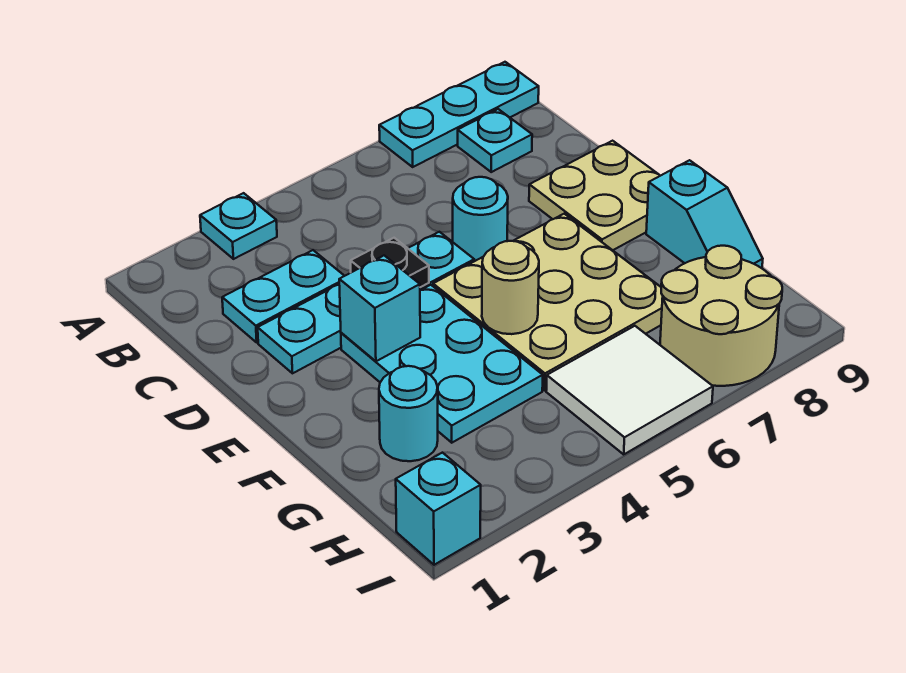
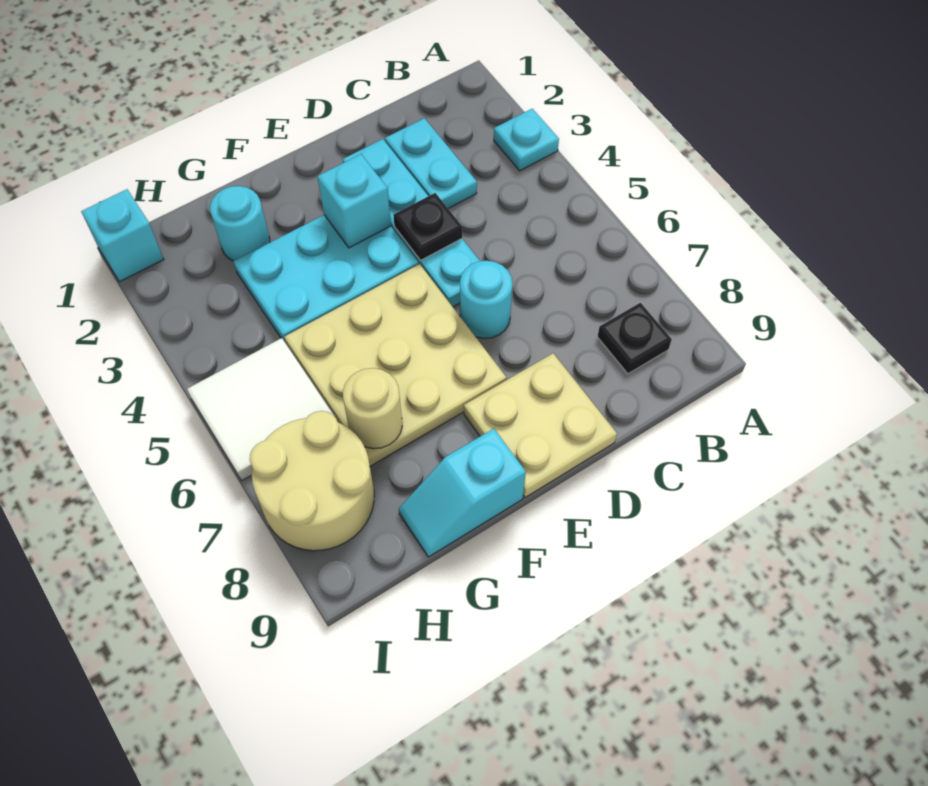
cyan 1x3 plate [379,62,539,167] -> none
cyan 1x1 plate [458,109,532,172] -> black 1x1 plate [597,303,672,374]
tan 1x1 round brick [482,241,539,334] -> tan 1x1 round brick moved to [343,368,402,449]

